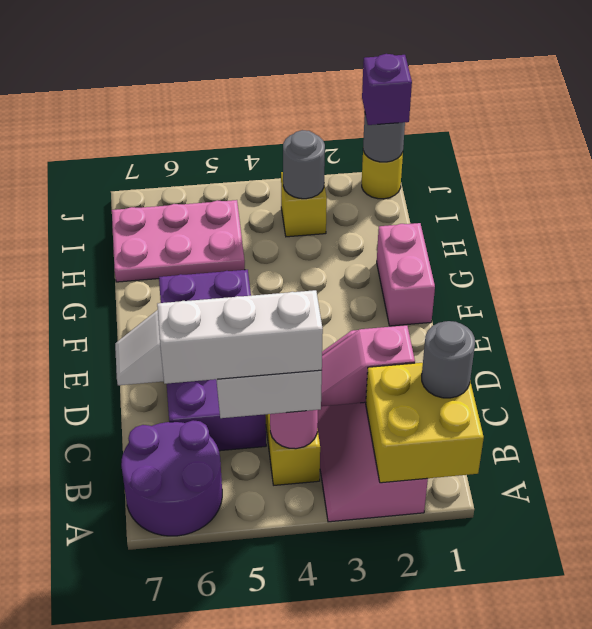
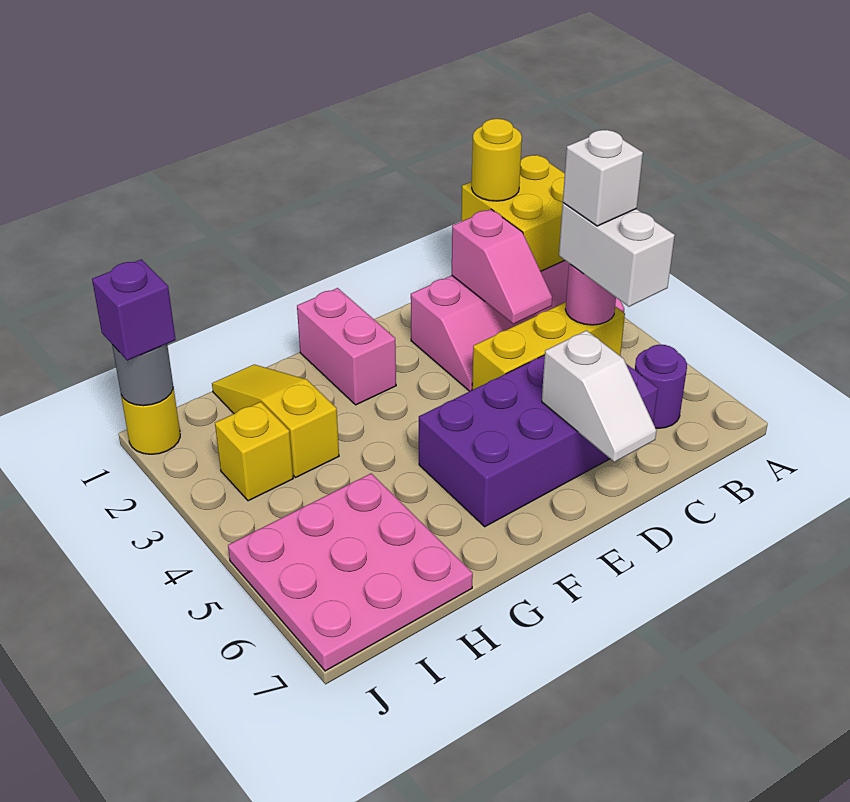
purple 2x2 round brick [121,420,222,536] -> purple 1x1 round brick [635,345,687,429]
grey 1x1 round brick [422,321,475,398] -> yellow 1x1 round brick [472,119,522,201]
white 1x3 brick [157,290,323,384] -> white 1x1 brick [563,130,643,226]
pink 1x2 brick [377,223,435,326] -> pink 1x2 brick turned to [297,288,396,405]
none -> yellow 1x3 slope [212,364,339,478]
pink 2x3 plate [112,200,245,282] -> pink 3x3 plate [228,473,473,671]
grey 1x1 round brick [283,130,325,199] -> none

